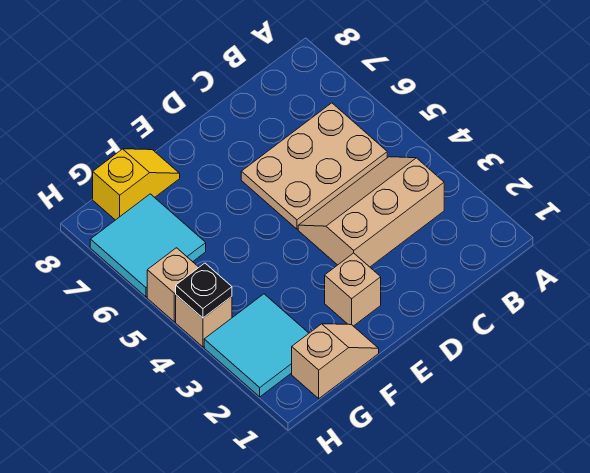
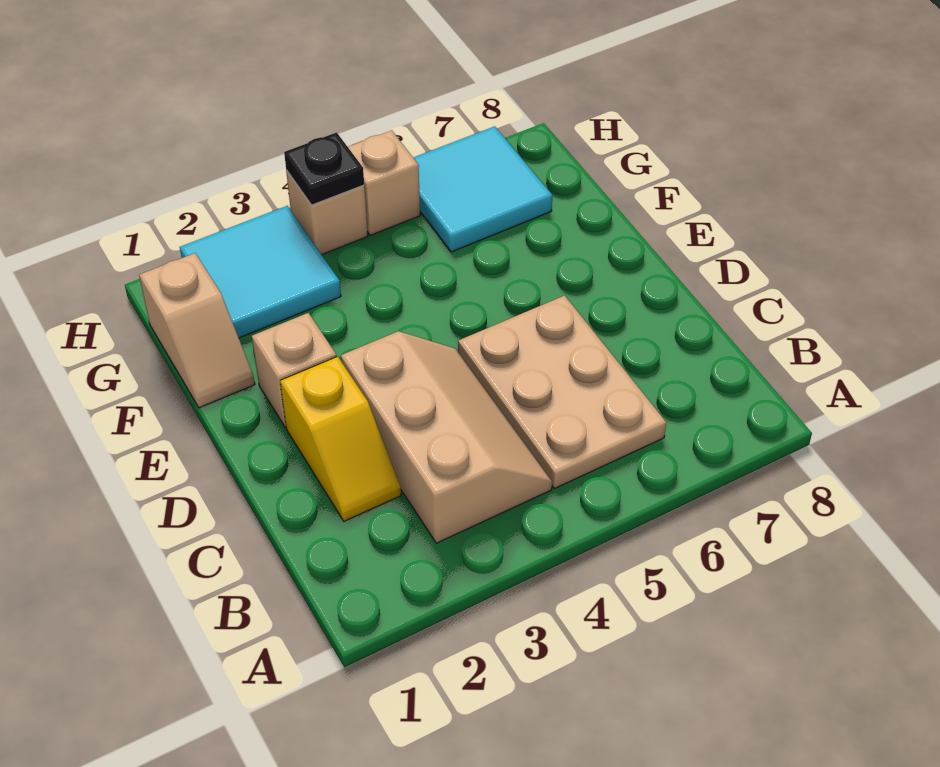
yellow 1x2 slope [93,149,180,220] -> yellow 1x2 slope moved to [280,357,401,521]

